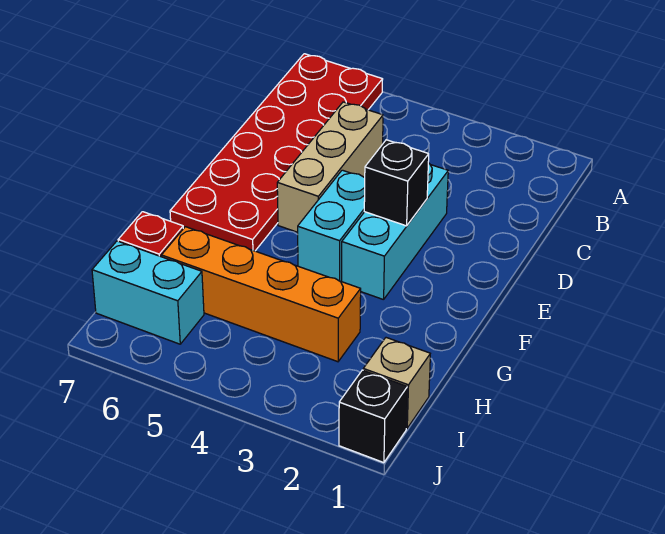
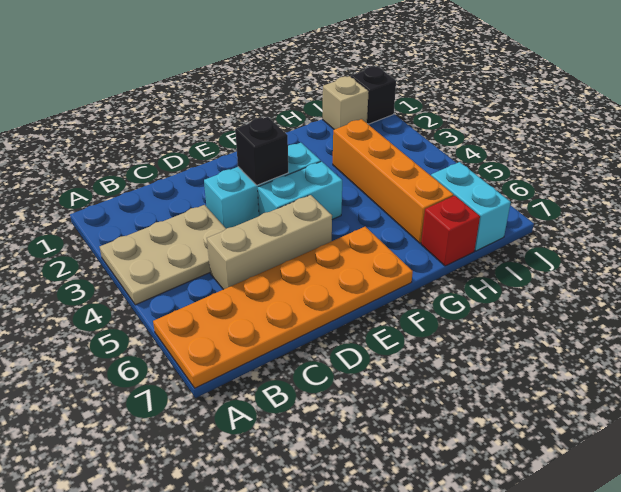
none -> tan 2x3 plate [100,205,226,305]
red 2x6 plate [170,54,383,251] -> orange 2x6 plate [153,227,413,388]

